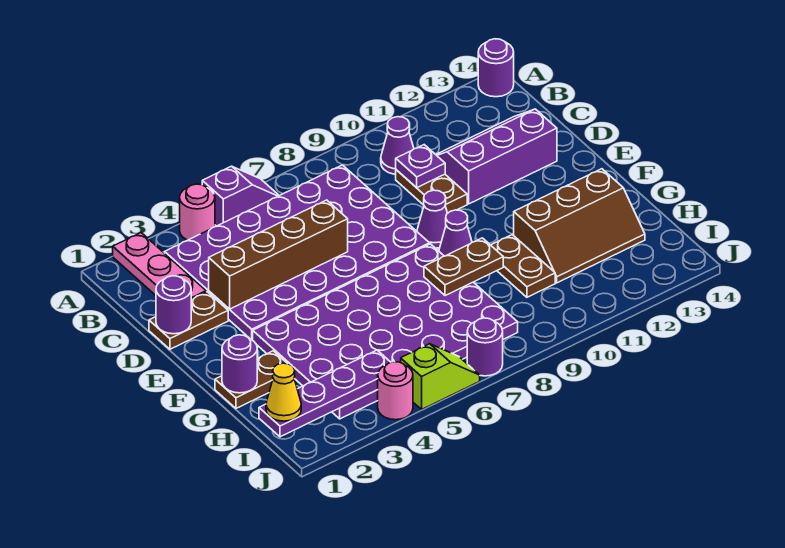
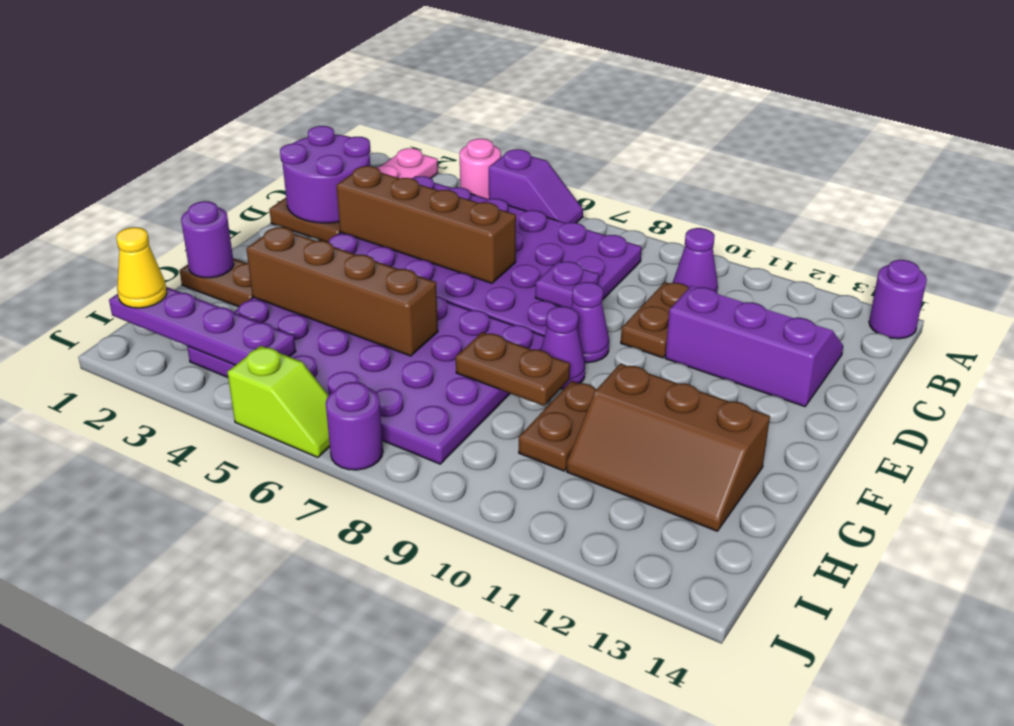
purple 1x1 plate [396,145,445,188] -> purple 1x1 plate moved to [535,261,599,308]
purple 1x1 round brick [156,276,191,334] -> purple 2x2 round brick [280,126,371,223]
none -> brown 1x4 brick [246,227,438,356]
pink 1x1 round brick [378,362,413,420] -> none

